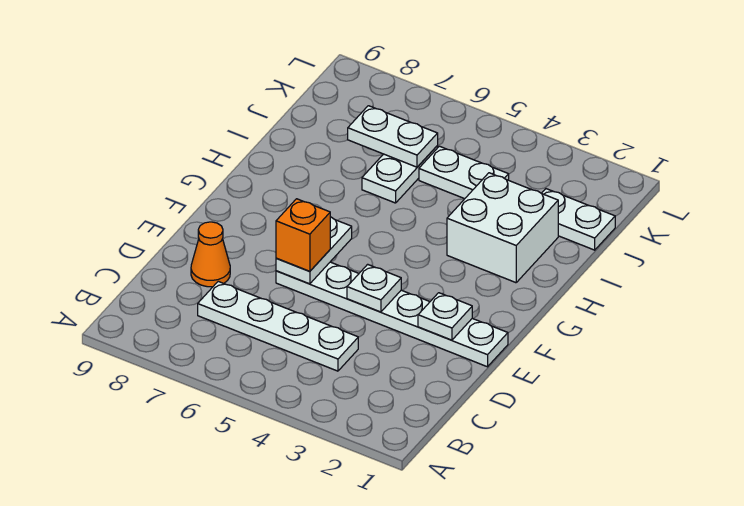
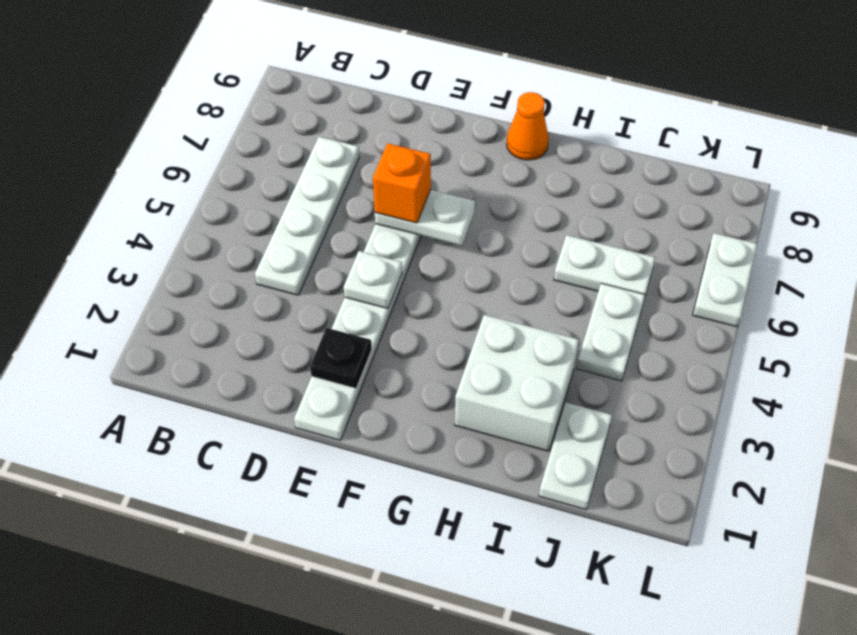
orange 1x1 cone [191,222,230,287] -> orange 1x1 cone moved to [507,92,549,160]
white 1x1 plate [418,293,472,340] -> black 1x1 plate [310,328,372,388]
white 1x2 plate [348,106,438,167] -> white 1x2 plate moved to [693,233,757,327]

